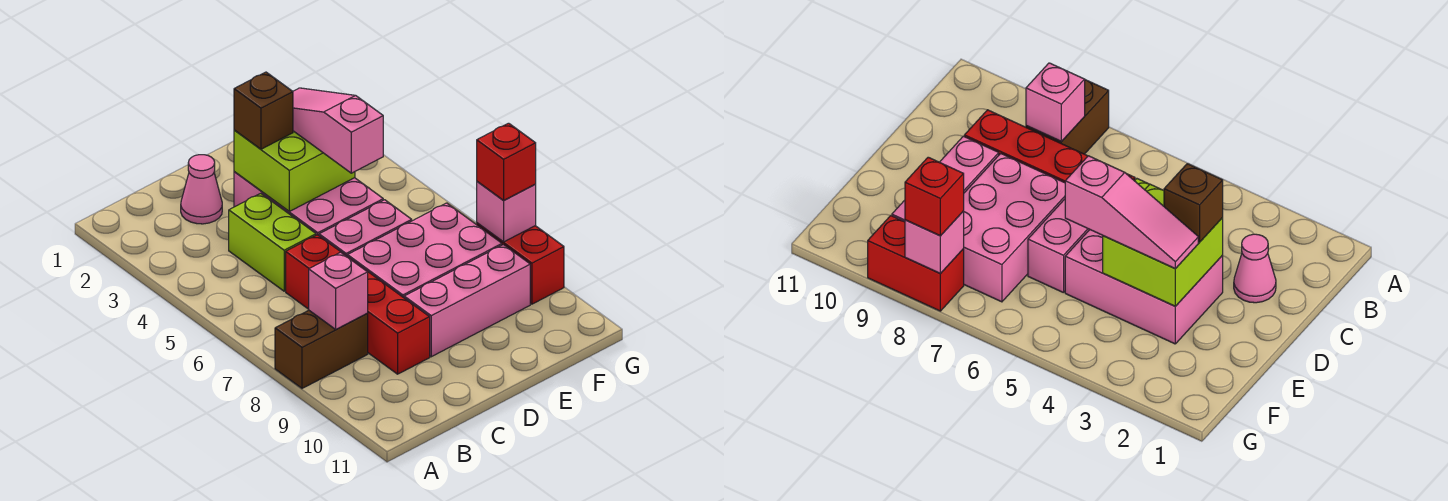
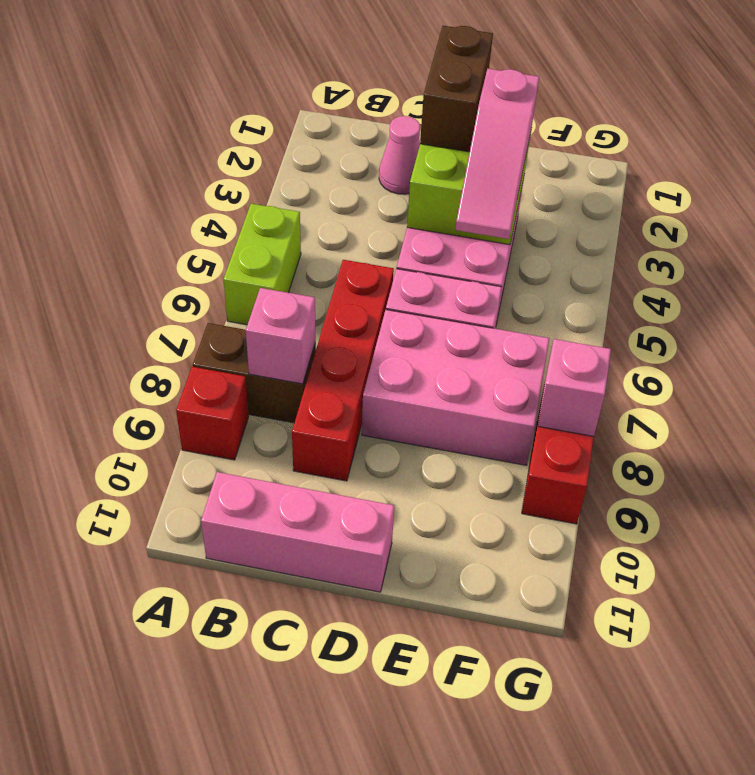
lime 1x2 brick [229,193,316,291] -> lime 1x2 brick moved to [223,204,301,325]
brown 1x1 brick [234,72,293,149] -> brown 1x2 brick [420,26,493,152]
pink 1x3 brick [404,245,530,357] -> pink 1x3 brick moved to [201,472,394,592]
pink 1x3 slope [293,88,383,173] -> pink 1x3 slope turned to [455,69,539,239]
red 1x1 brick [477,123,536,201] -> red 1x1 brick moved to [176,367,249,460]

